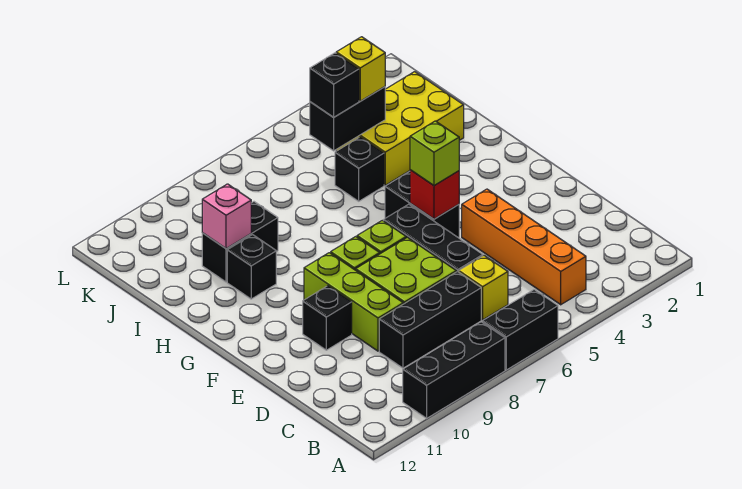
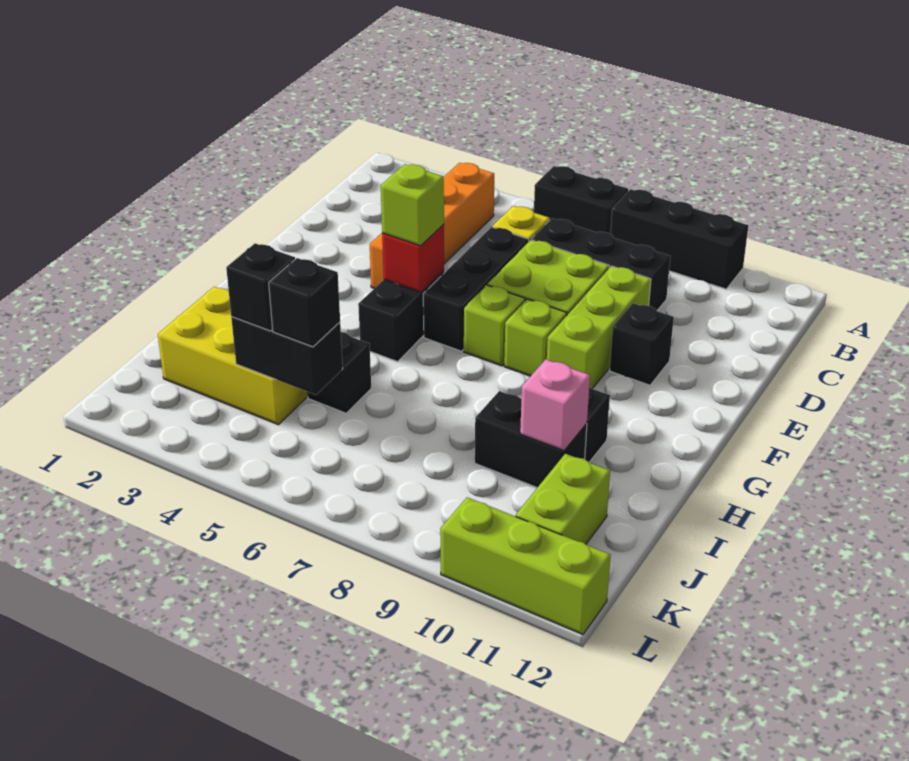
yellow 1x1 brick [336,37,385,101] -> black 1x1 brick [226,243,295,331]
none -> lime 1x2 brick [516,454,610,544]
none -> lime 1x3 brick [440,497,611,634]

